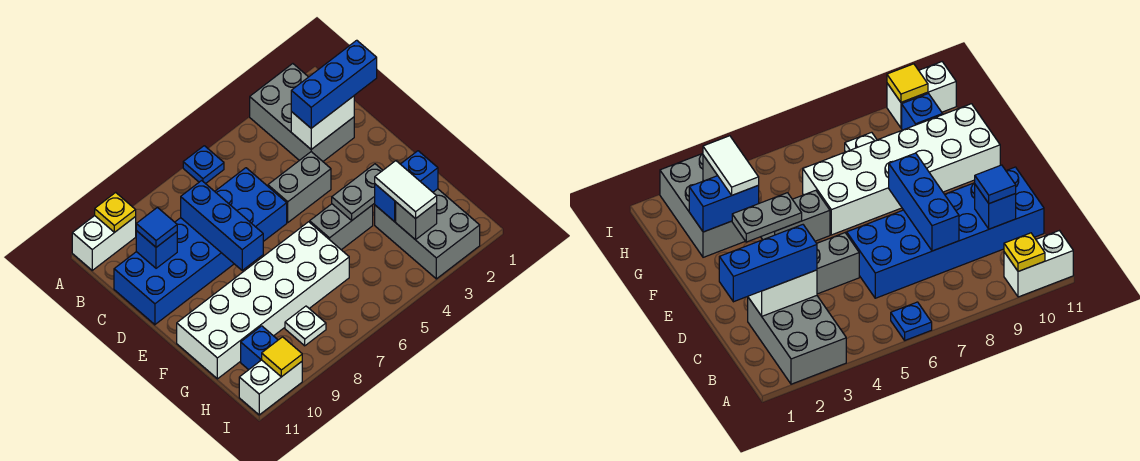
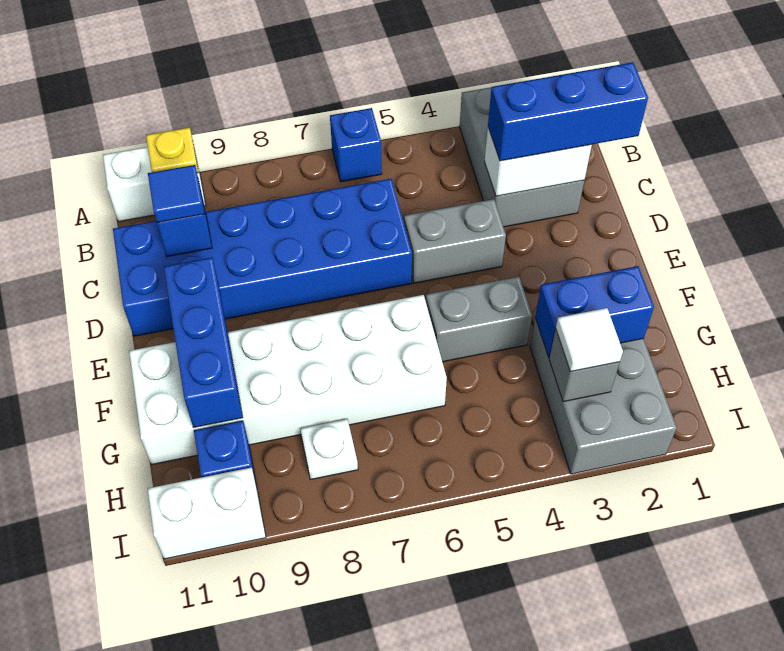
blue 1x1 plate [183,146,224,184] -> blue 1x1 brick [330,108,382,182]
blue 1x3 brick [181,180,263,270] -> blue 1x3 brick moved to [164,258,243,428]
grey 1x2 plate [332,164,383,220] -> none
white 1x2 tile [375,161,437,219] -> white 1x1 tile [556,308,623,372]
yellow 1x1 tile [262,337,302,377] -> none

